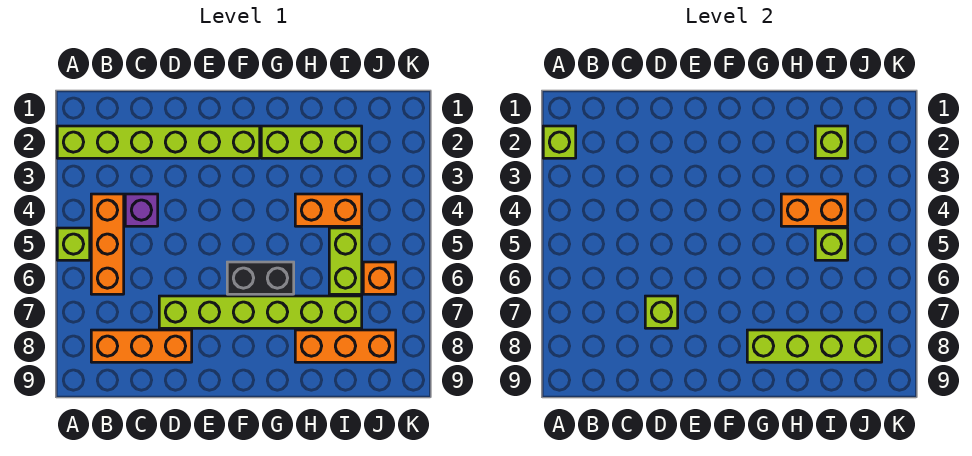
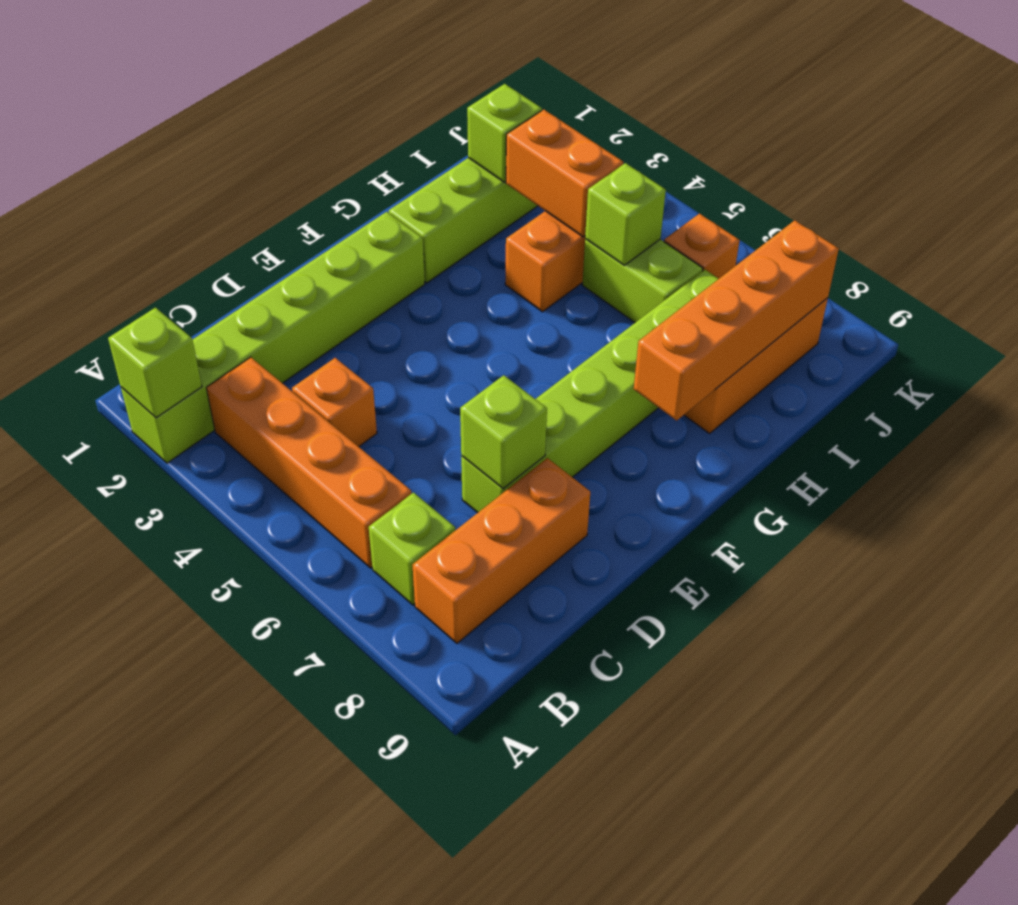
lime 1x1 brick [57,228,90,260] -> lime 1x1 brick moved to [369,492,455,605]
orange 1x3 brick [91,194,124,294] -> orange 1x4 brick [206,357,412,568]
purple 1x1 brick [125,194,158,226] -> orange 1x1 brick [292,358,377,447]
black 1x2 brick [227,262,294,294] -> none
lime 1x4 brick [747,330,882,362] -> orange 1x4 brick [634,220,839,420]
orange 1x2 brick [781,194,848,226] -> orange 1x2 brick turned to [506,110,623,237]

